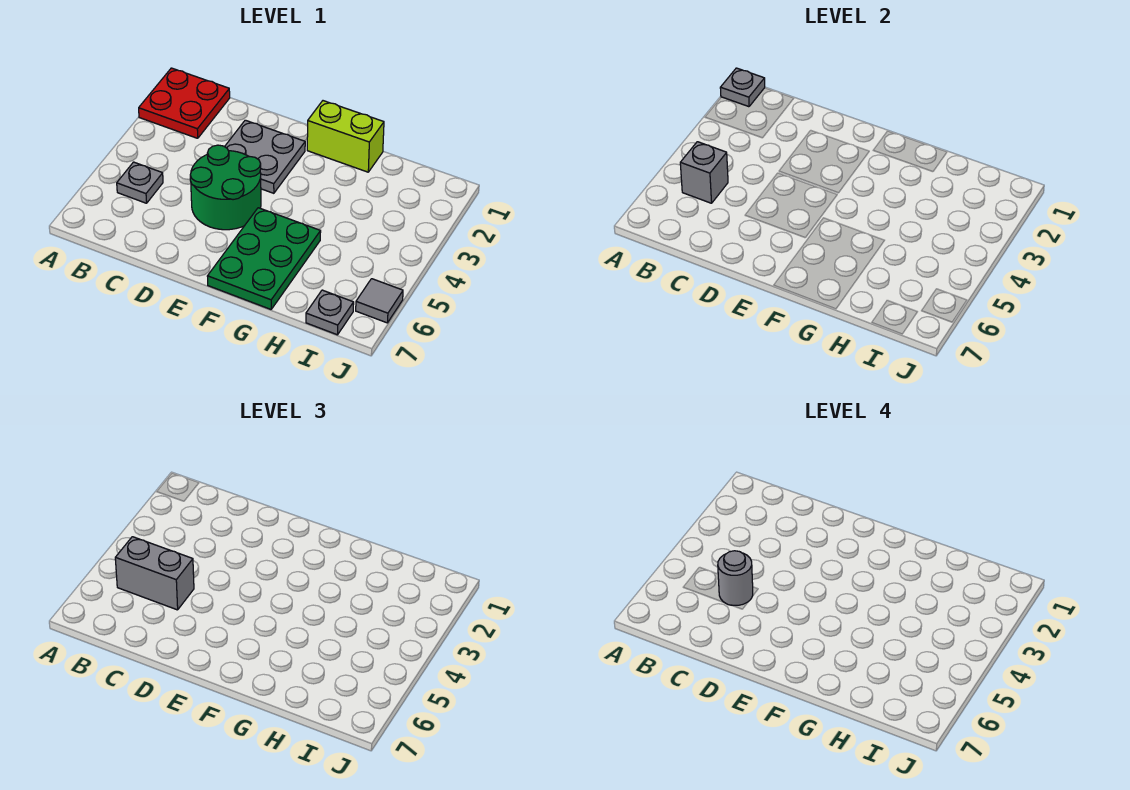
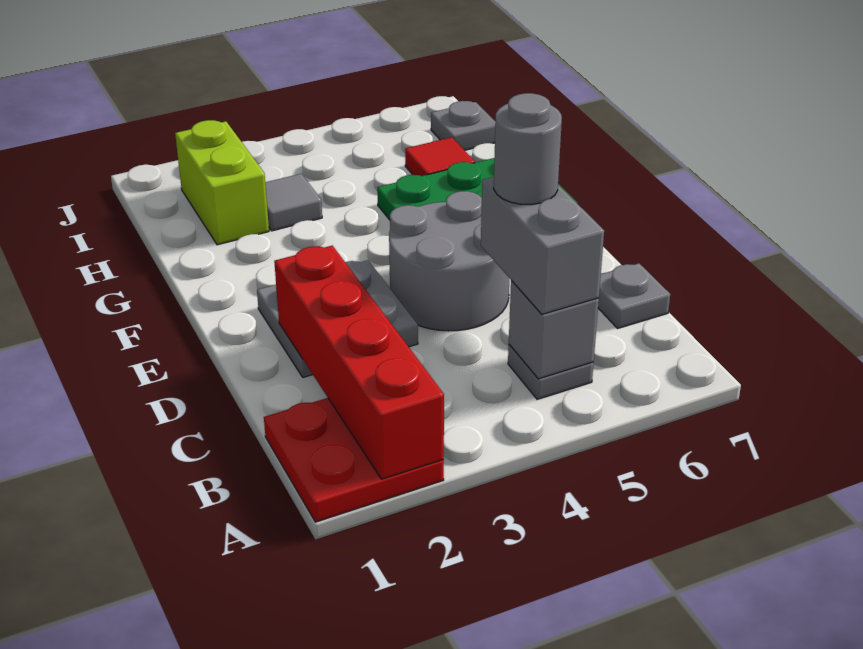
grey 1x1 plate [720,68,765,107] -> grey 1x1 plate moved to [598,263,670,329]
none -> red 1x4 brick [274,246,444,479]
green 2x2 round brick [190,145,261,230] -> grey 2x2 round brick [389,191,509,331]
lime 1x2 brick [307,101,384,172] -> lime 1x2 brick moved to [175,120,269,245]
none -> red 1x1 tile [405,137,475,176]
grey 1x1 tile [356,279,403,323] -> grey 1x1 tile moved to [265,174,322,231]

